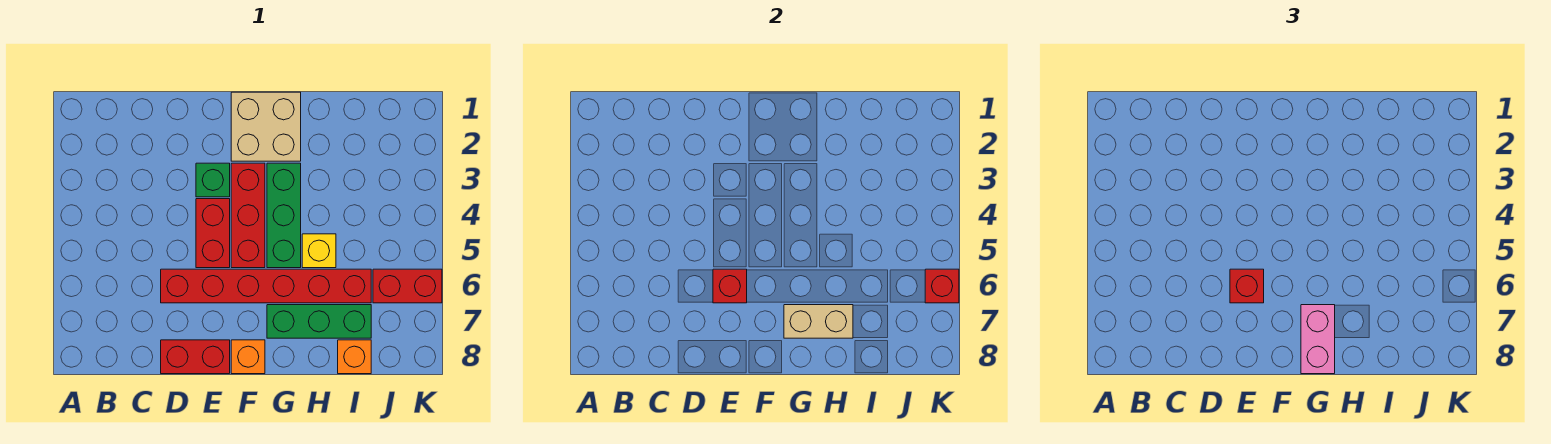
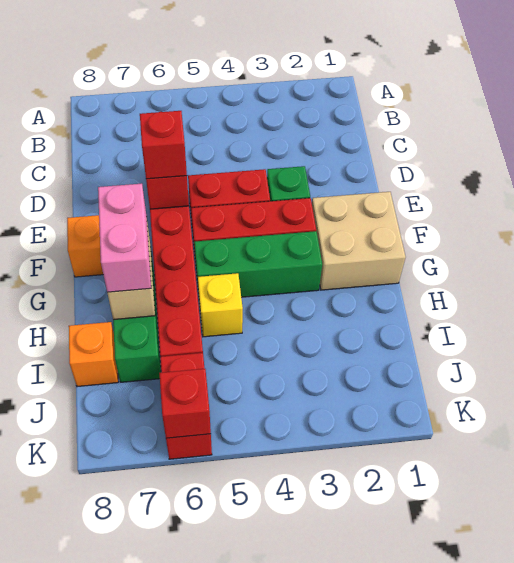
red 1x2 brick [161,340,230,374] -> none
pink 1x2 brick [1301,305,1335,374] -> pink 1x2 brick turned to [98,184,151,292]

